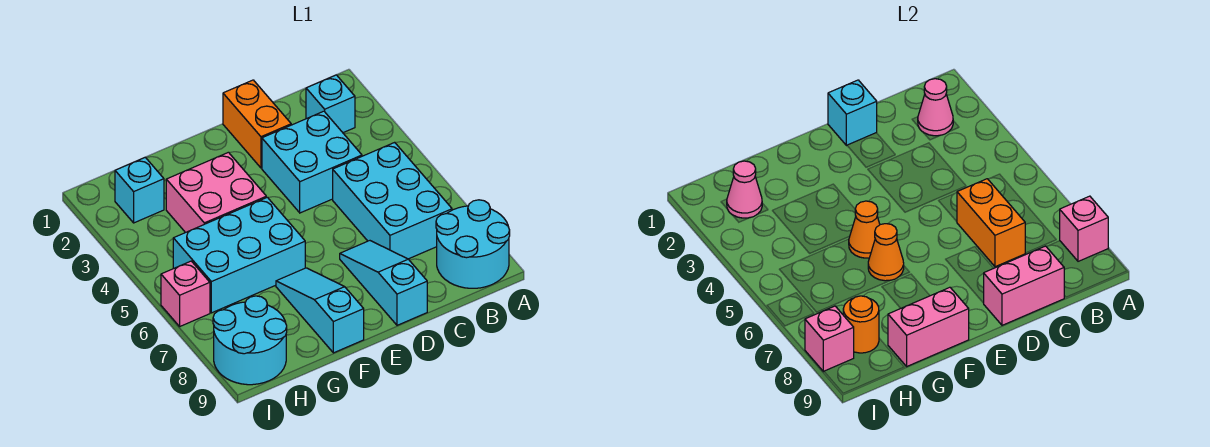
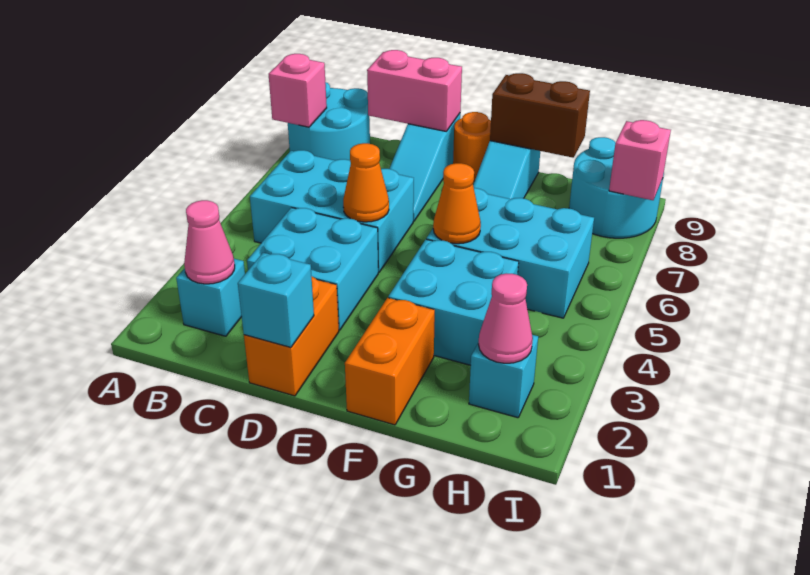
cyan 2x3 brick [333,142,452,259] -> cyan 2x3 brick turned to [250,150,414,272]
orange 1x2 brick [957,179,1025,267] -> orange 1x2 brick moved to [345,298,435,425]
pink 2x2 brick [166,152,266,233] -> cyan 2x2 brick [388,239,519,365]
orange 1x1 cone [868,224,904,281] -> orange 1x1 cone moved to [343,143,389,222]
pink 1x2 brick [888,287,969,366] -> brown 1x2 brick [490,73,590,158]
orange 1x1 round brick [843,296,879,353] -> orange 1x1 round brick moved to [453,112,491,181]
pink 1x1 brick [161,261,210,326] -> none

